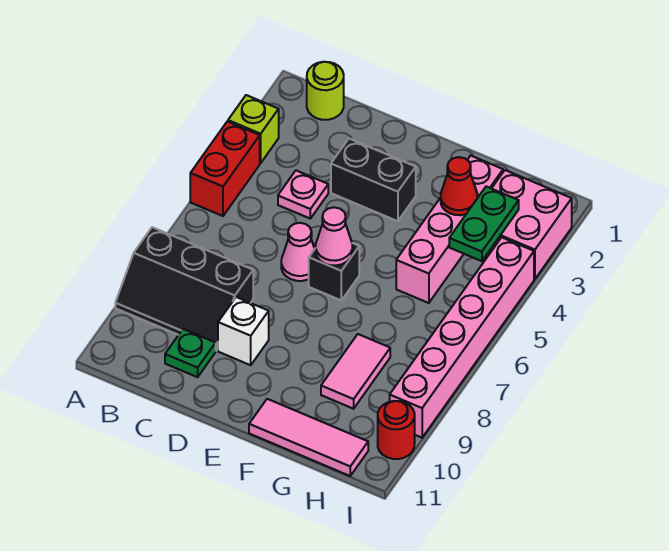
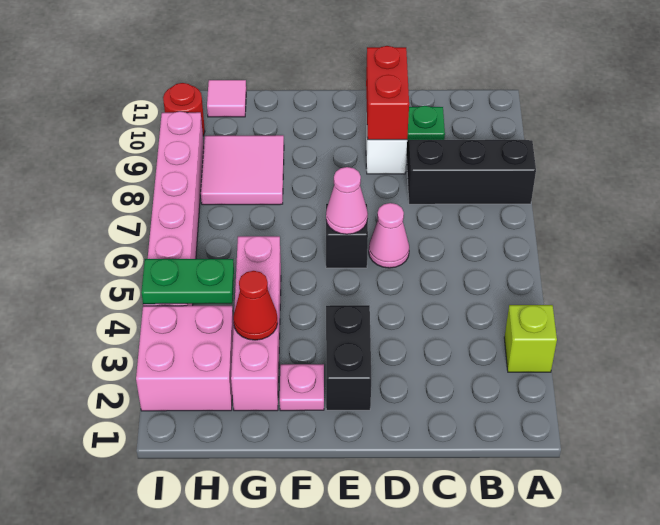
red 1x2 brick [190,121,260,216] -> red 1x2 brick moved to [366,46,409,140]
lime 1x1 round brick [307,62,344,120] -> none
pink 1x1 plate [278,171,328,218] -> pink 1x1 plate moved to [280,364,324,411]
black 1x2 brick [331,139,416,221] -> black 1x2 brick turned to [326,305,371,410]
pink 1x3 tile [249,399,368,476] -> pink 1x1 tile [207,80,246,117]
pink 1x2 tile [321,334,390,409] -> pink 2x2 tile [201,135,284,205]
green 1x2 plate [449,187,519,261] -> green 1x2 plate turned to [141,259,234,304]

